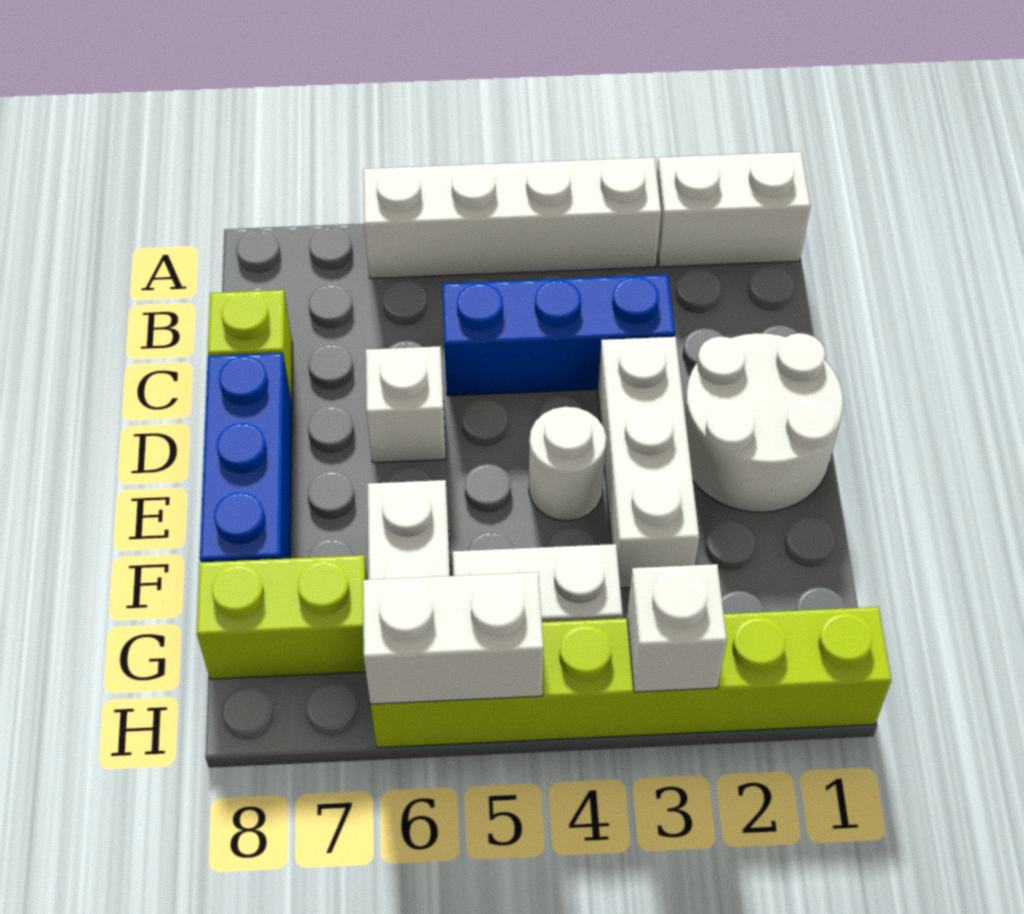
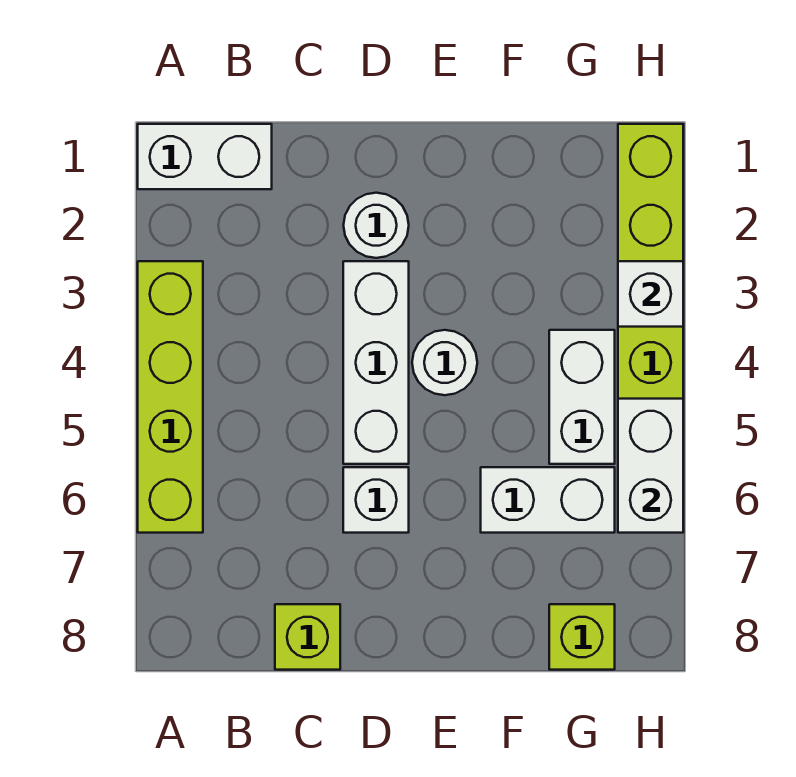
white 1x2 brick [657,152,811,267] -> white 1x2 brick turned to [138,124,272,189]
white 1x4 brick [363,158,661,279] -> lime 1x4 brick [138,261,203,533]
blue 1x3 brick [442,275,675,396] -> none
white 2x2 round brick [684,333,843,512] -> white 1x1 round brick [344,193,409,258]
white 1x3 brick [598,337,699,588] -> white 1x3 brick turned to [343,261,409,464]
blue 1x3 brick [200,353,292,562] -> none
lime 1x2 brick [197,555,368,679] -> lime 1x1 brick [549,604,615,670]

